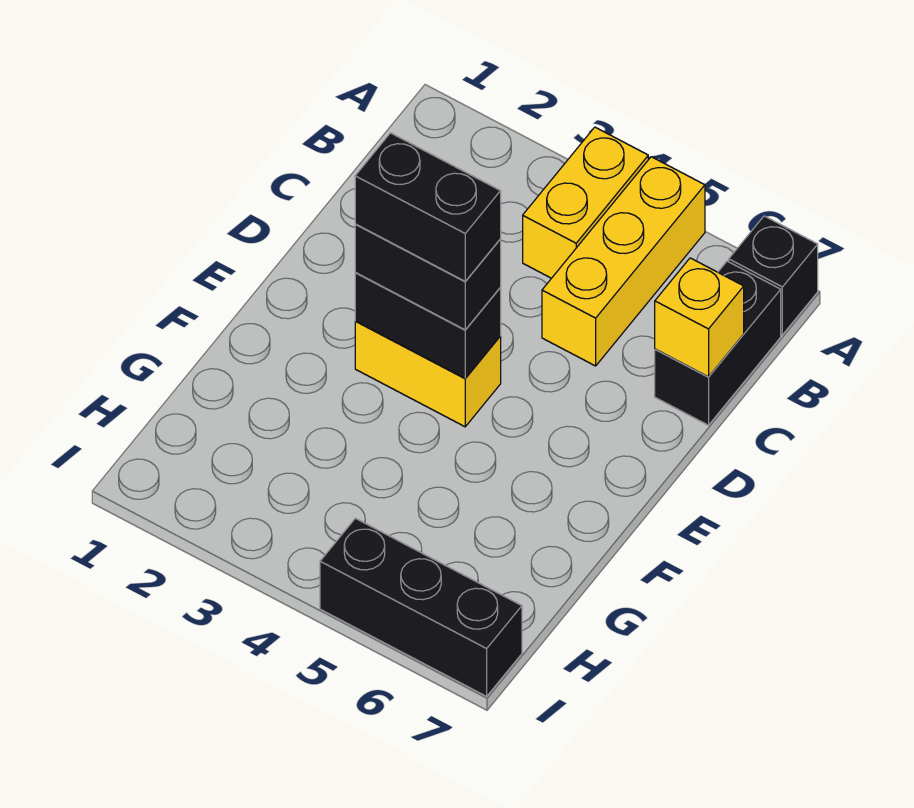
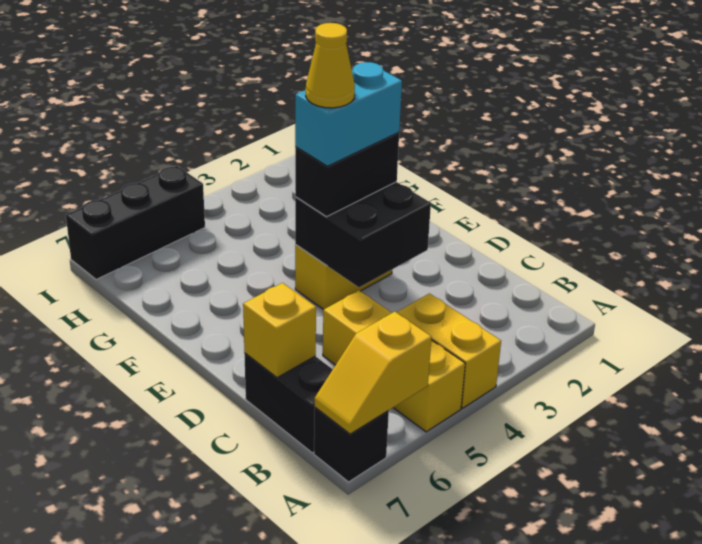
none -> yellow 1x2 slope [315,312,432,434]
black 1x2 brick [355,272,501,378] -> black 2x2 brick [295,182,431,287]
black 1x2 brick [355,133,501,281] -> cyan 1x2 brick [295,62,402,166]
none -> yellow 1x1 cone [306,23,355,108]

